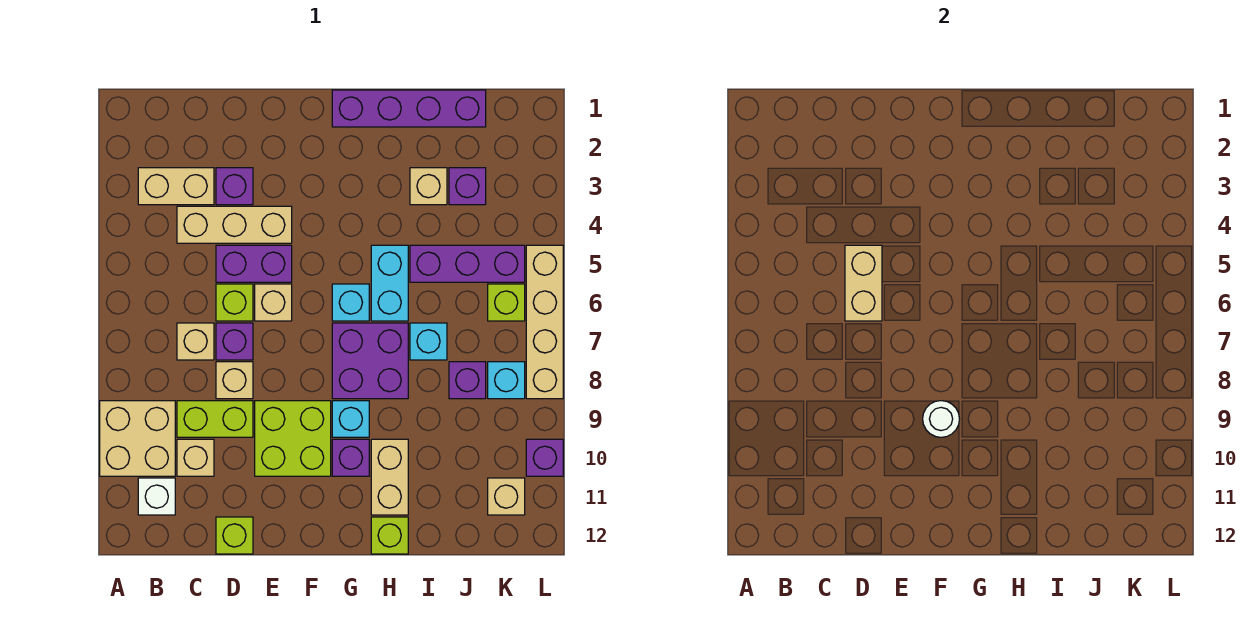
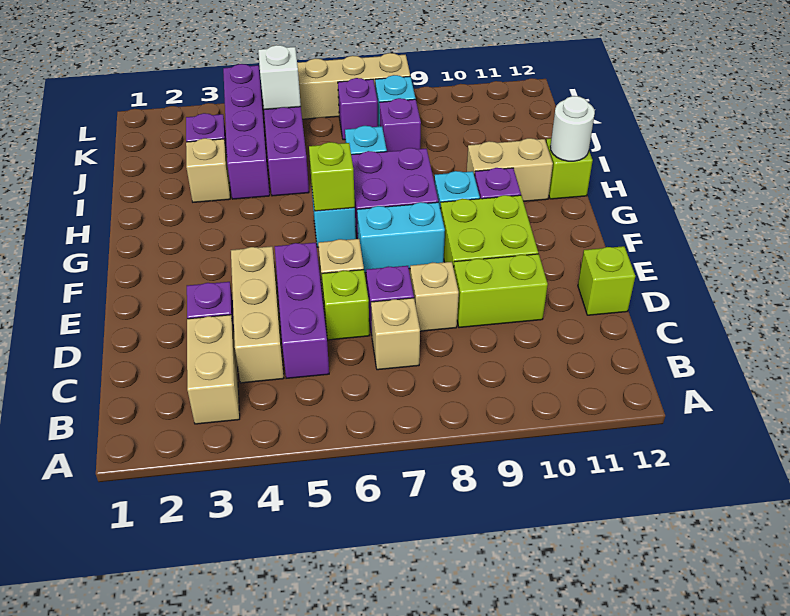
tan 2x2 brick [100,401,175,476] -> none
white 1x1 brick [138,478,175,515] -> white 1x1 brick moved to [258,45,301,110]
lime 1x2 brick [177,401,253,437] -> lime 1x2 brick turned to [454,254,548,328]
tan 1x1 brick [177,439,214,476] -> none
purple 1x2 brick [216,245,292,282] -> purple 1x3 brick [275,243,329,378]
tan 1x2 brick [845,245,882,321] -> none
white 1x1 round brick [923,401,959,437] -> white 1x1 round brick moved to [550,96,595,161]
purple 1x4 brick [332,90,486,127] -> purple 1x4 brick moved to [223,64,270,199]
cyan 1x2 brick [371,245,408,321] -> cyan 1x2 brick moved to [357,202,445,273]
lime 1x1 brick [488,284,525,321] -> lime 1x1 brick moved to [309,142,355,211]
tan 1x1 brick [488,478,525,515] -> none
purple 1x1 brick [526,439,563,476] -> purple 1x1 brick moved to [338,78,378,140]

